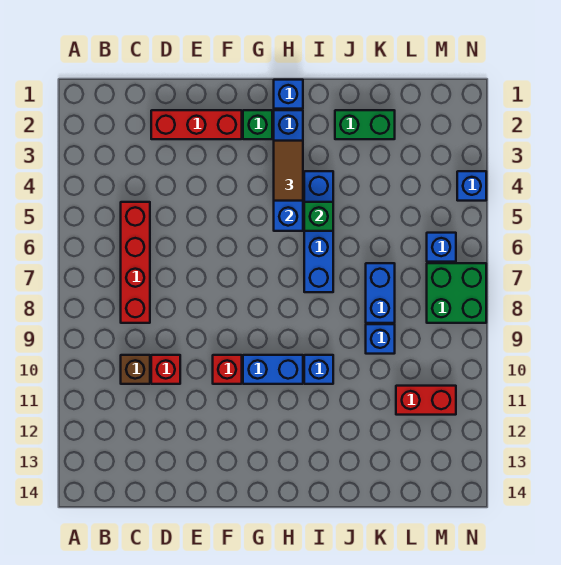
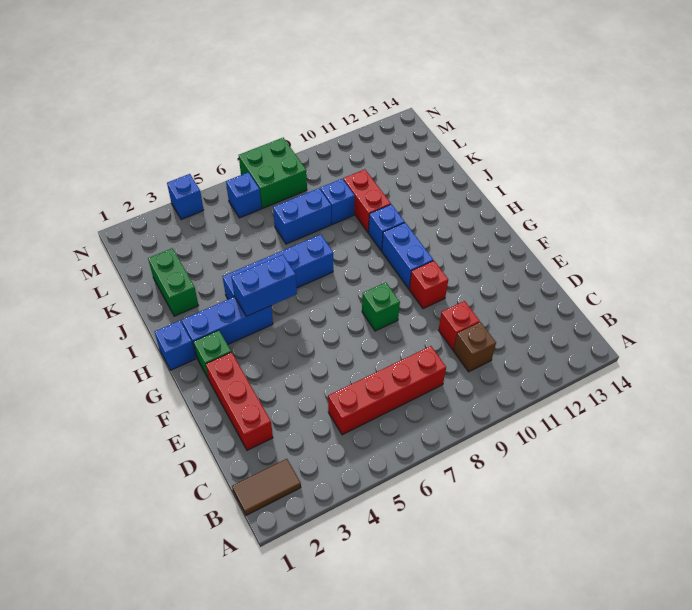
brown 1x2 tile [274,141,303,201] -> brown 1x2 tile moved to [232,459,301,515]
green 1x1 brick [304,202,333,231] -> green 1x1 brick moved to [362,283,400,331]
red 1x2 brick [396,386,456,415] -> red 1x2 brick moved to [343,169,391,232]

